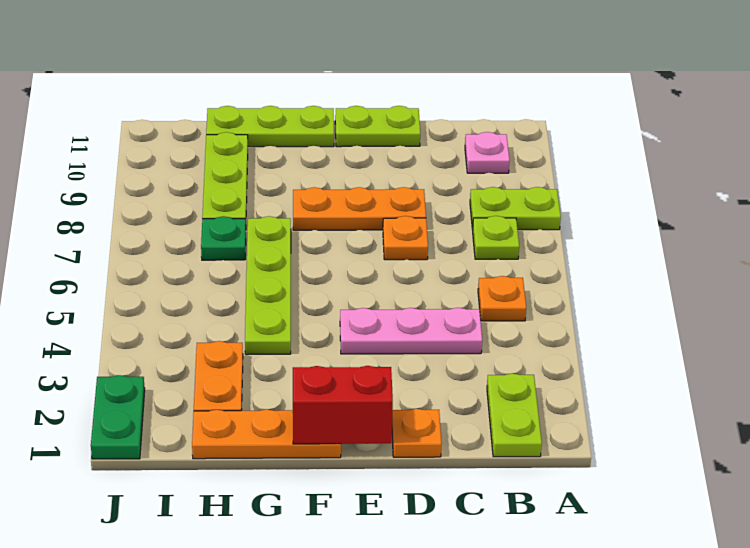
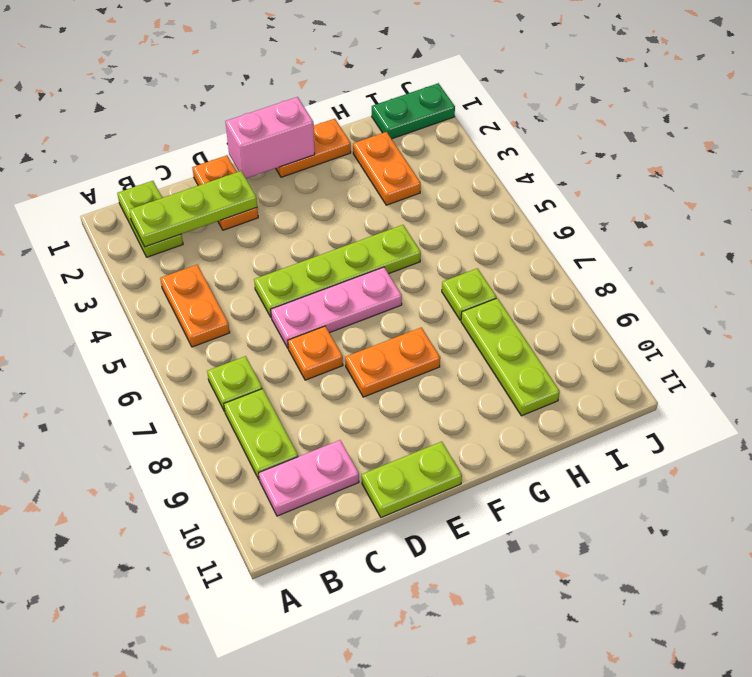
lime 1x2 plate [470,187,561,230] -> lime 1x2 plate turned to [224,389,298,479]
orange 1x1 plate [478,276,526,321] -> orange 1x2 plate [160,265,230,347]
pink 1x1 plate [465,132,510,173] -> pink 1x2 plate [259,440,359,516]
pink 1x3 plate [340,308,482,354] -> pink 1x3 plate moved to [271,267,402,348]
orange 1x1 plate [392,409,442,457] -> orange 1x2 plate [192,155,258,230]
orange 1x3 plate [293,187,426,230] -> orange 1x2 plate [345,327,440,397]
red 1x2 brick [293,366,393,444] -> pink 1x2 brick [225,97,315,178]
orange 1x3 plate [192,409,341,459] -> orange 1x2 plate [276,119,351,177]
lime 1x3 plate [206,106,334,147] -> lime 1x3 plate moved to [129,171,257,247]
lime 1x4 plate [245,216,291,355] -> lime 1x4 plate turned to [254,225,421,317]
green 1x1 plate [201,216,246,260] -> lime 1x1 plate [442,268,497,320]
green 1x2 plate [91,375,145,459] -> green 1x2 plate turned to [372,83,455,139]

